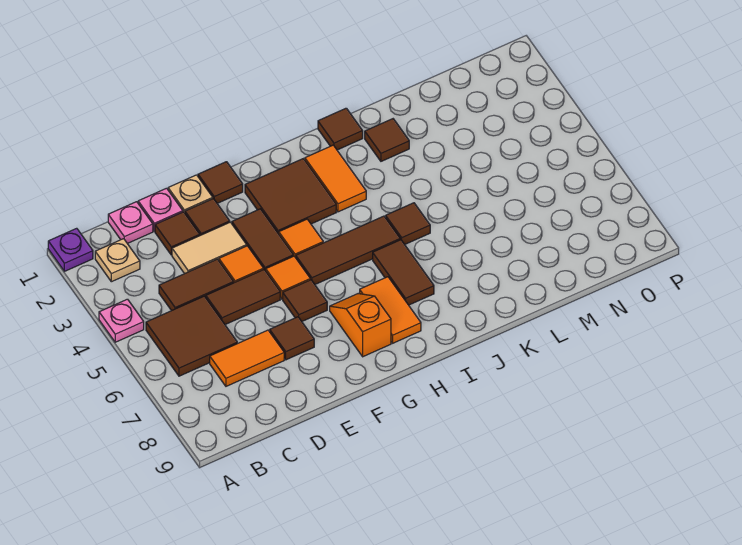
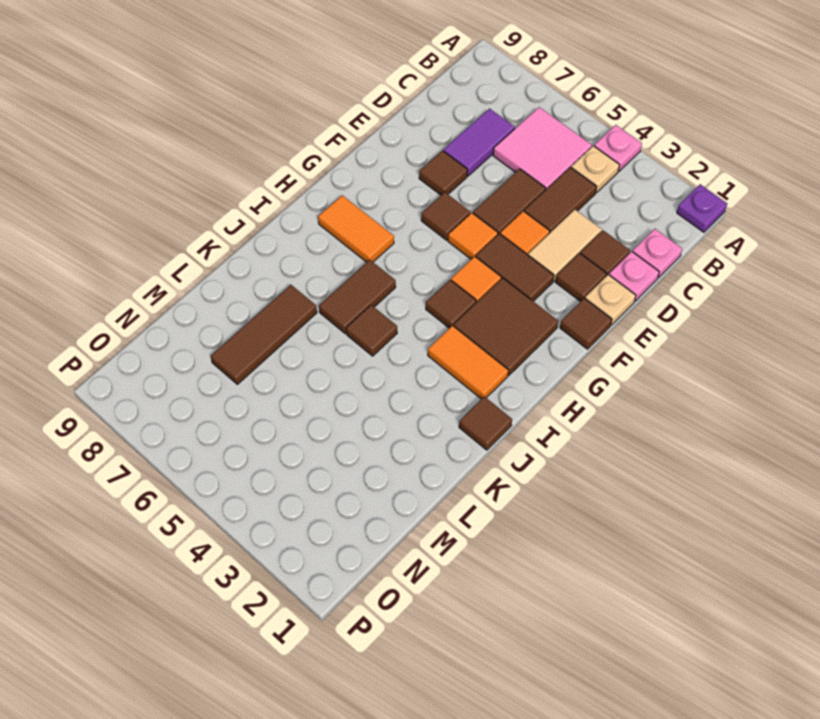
tan 1x1 plate [95,239,140,282] -> tan 1x1 plate moved to [571,146,619,193]
brown 2x2 tile [146,296,237,376] -> pink 2x2 tile [493,107,592,190]
orange 1x2 tile [210,330,284,386] -> purple 1x2 tile [443,109,515,176]
brown 1x3 tile [296,216,400,284] -> brown 1x3 tile moved to [211,285,317,384]
orange 1x2 slope [330,294,391,357] -> none
brown 1x2 tile [373,240,434,305] -> brown 1x2 tile turned to [319,260,396,333]
brown 1x1 tile [365,119,409,161] -> brown 1x1 tile moved to [426,280,476,328]

